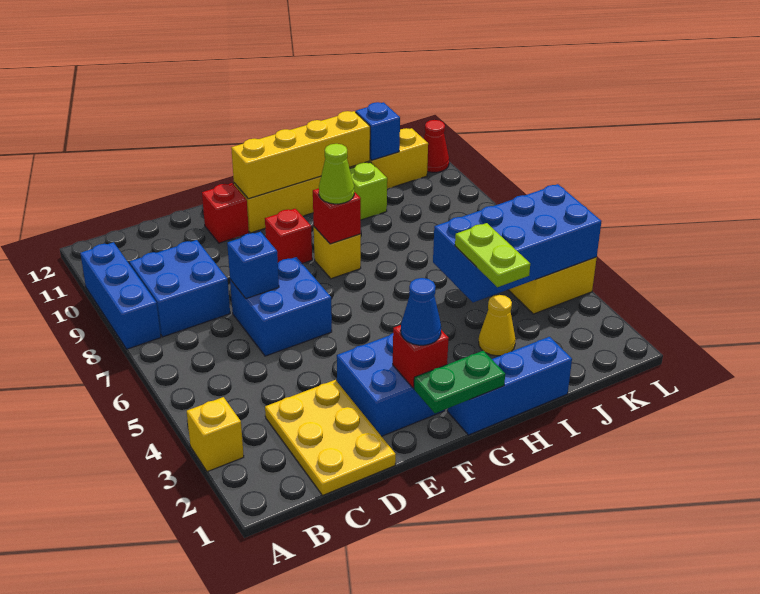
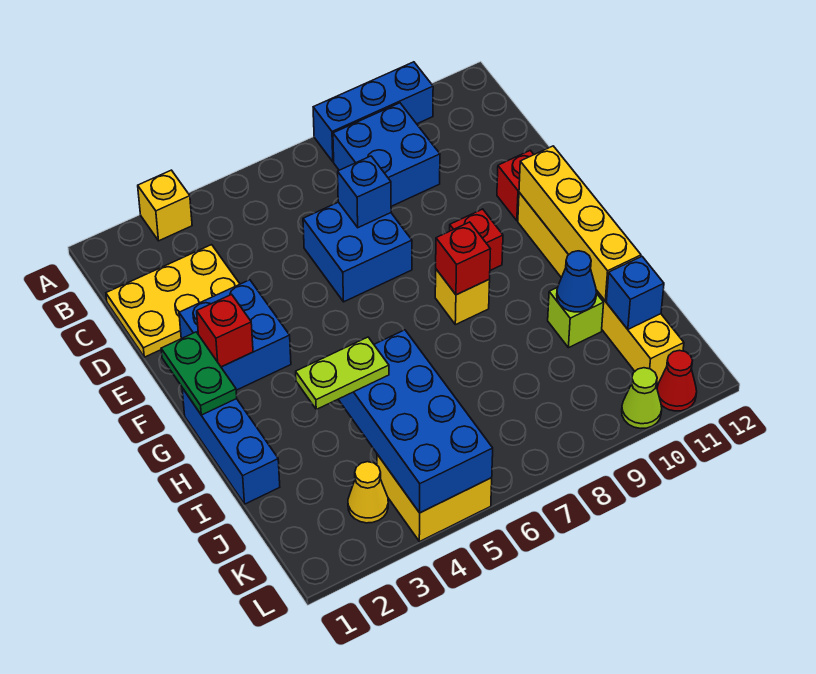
blue 1x1 cone [401,278,441,345] -> blue 1x1 cone moved to [557,251,596,312]
lime 1x1 cone [319,144,354,204] -> lime 1x1 cone moved to [622,368,662,428]
yellow 1x1 cone [479,295,516,356] -> yellow 1x1 cone moved to [348,462,388,523]

